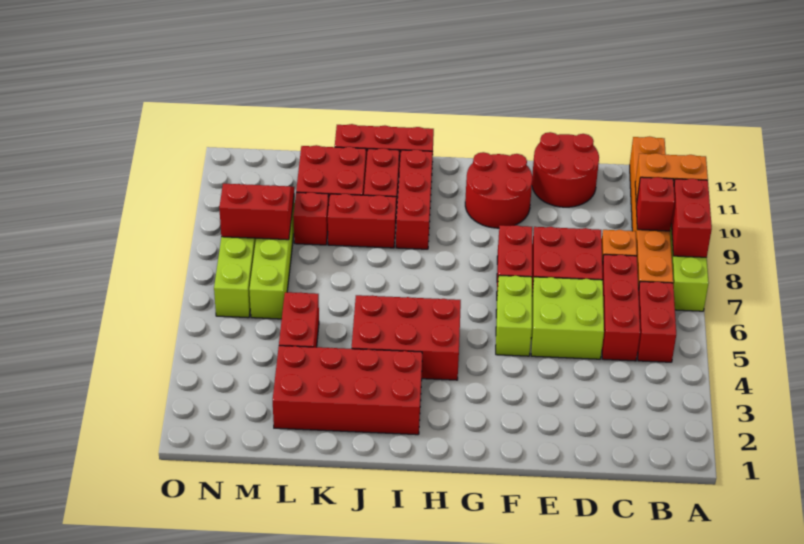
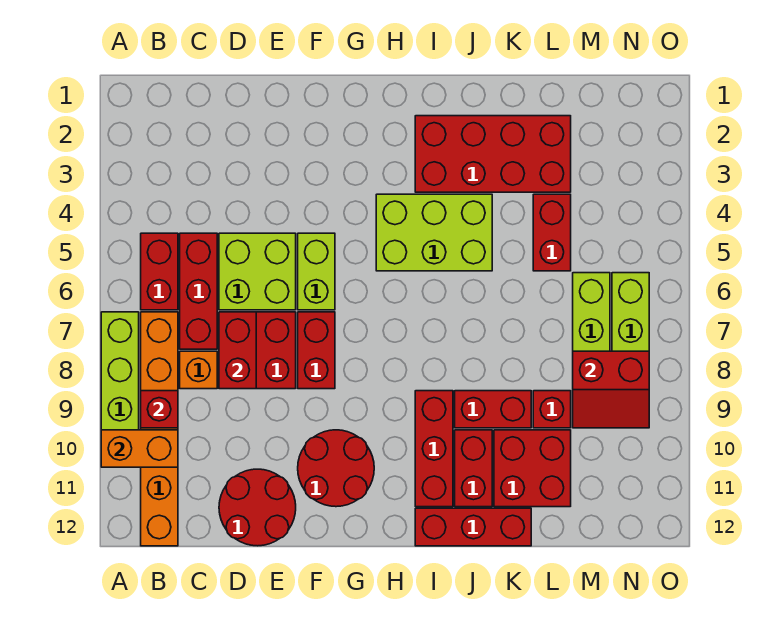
red 1x2 brick [671,179,712,257] -> red 1x2 brick moved to [219,312,256,389]
red 2x3 brick [352,295,461,380] -> lime 2x3 brick [376,194,492,271]

